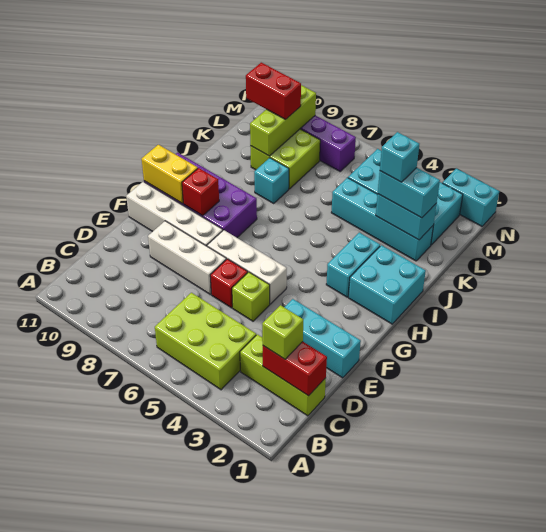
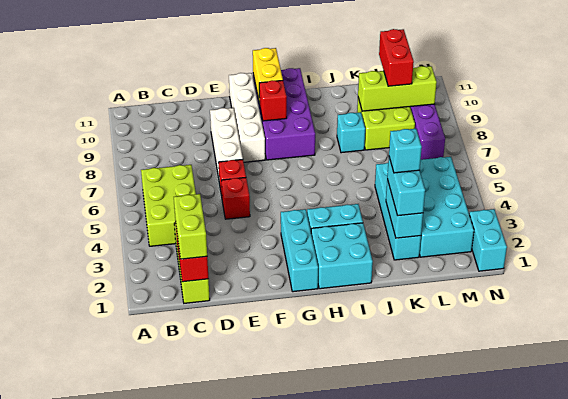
lime 1x1 brick [262,305,303,359] -> lime 1x2 brick [174,194,207,259]
cyan 1x3 brick [284,299,361,378] -> cyan 1x3 brick moved to [281,209,318,292]
lime 1x1 brick [232,272,270,321] -> red 1x1 brick [222,178,250,219]
white 1x3 brick [207,230,287,304] -> none

